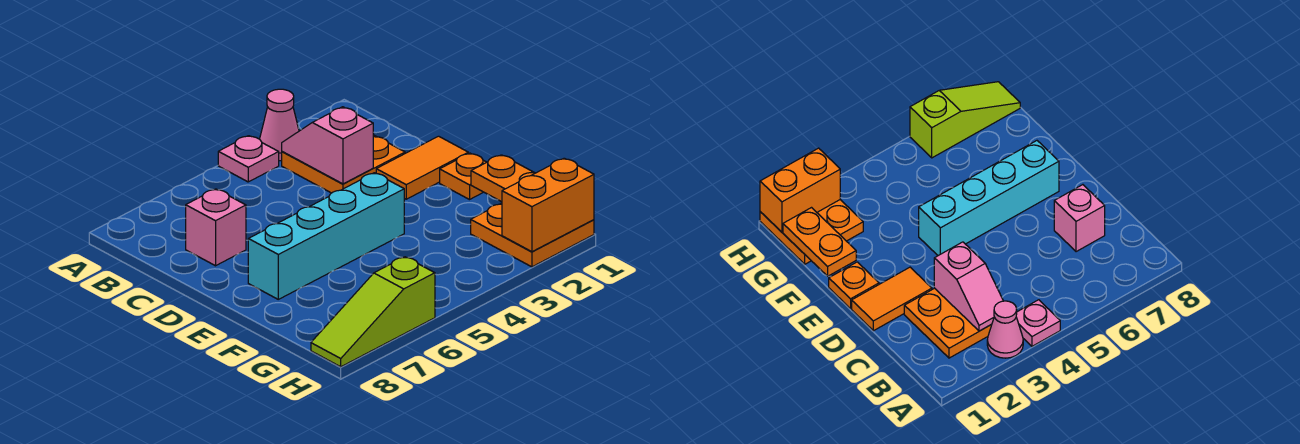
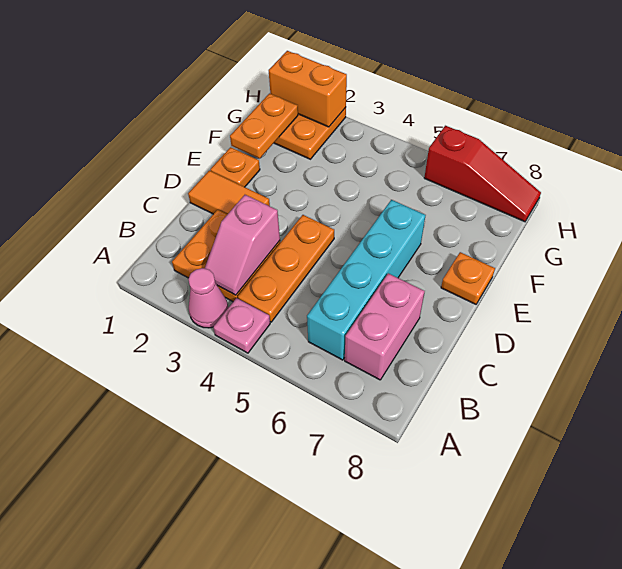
none -> orange 1x3 plate [238,215,334,322]
pink 1x1 brick [186,189,246,266] -> pink 1x2 brick [345,273,425,380]
cyan 1x4 brick [248,173,404,299] -> cyan 1x4 brick turned to [307,200,426,360]
none -> orange 1x1 plate [441,252,495,304]
lime 1x3 slope [311,257,435,367] -> red 1x3 slope [424,126,541,222]

